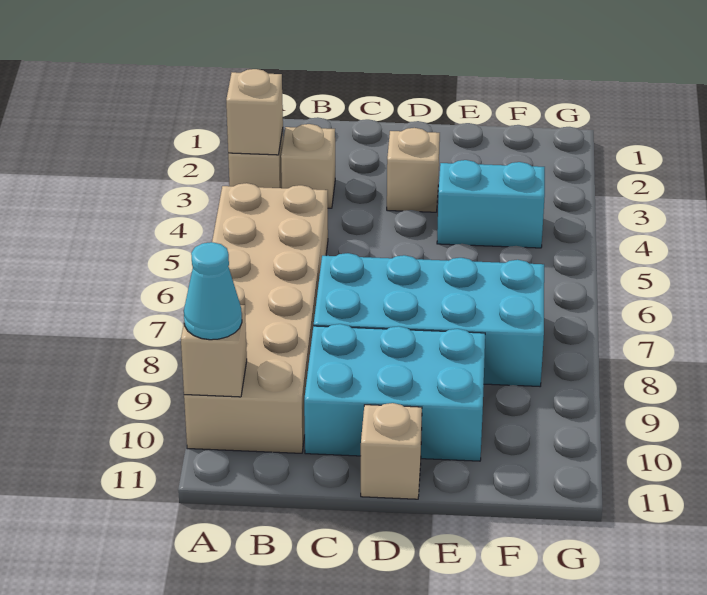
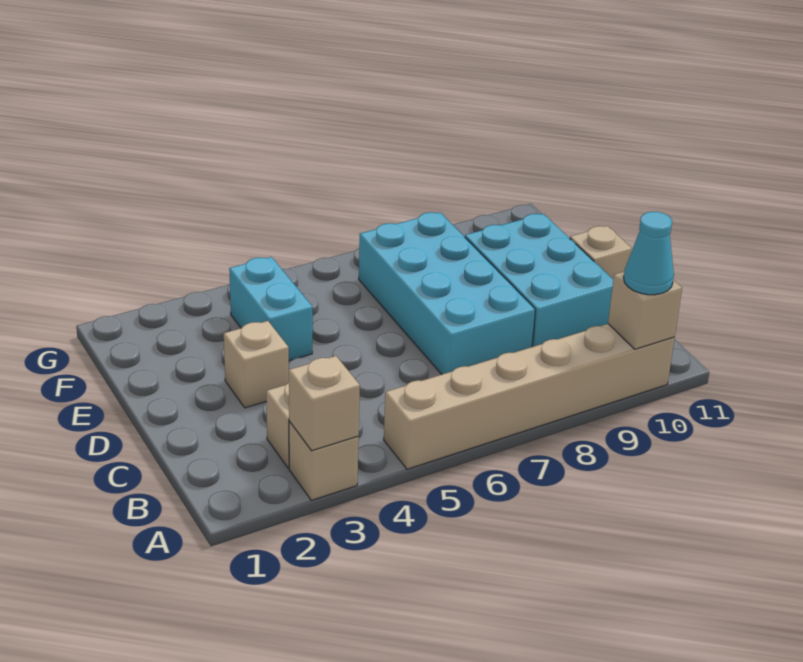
tan 2x6 brick [184,183,328,453] -> tan 1x6 brick [384,324,675,469]

